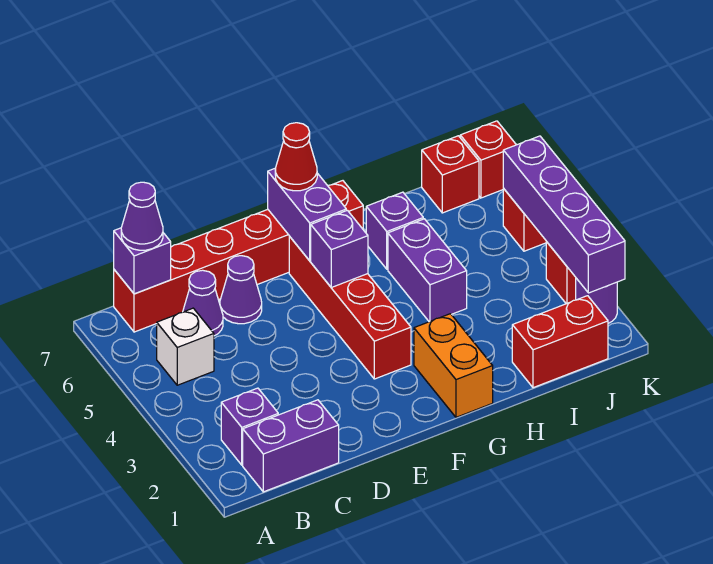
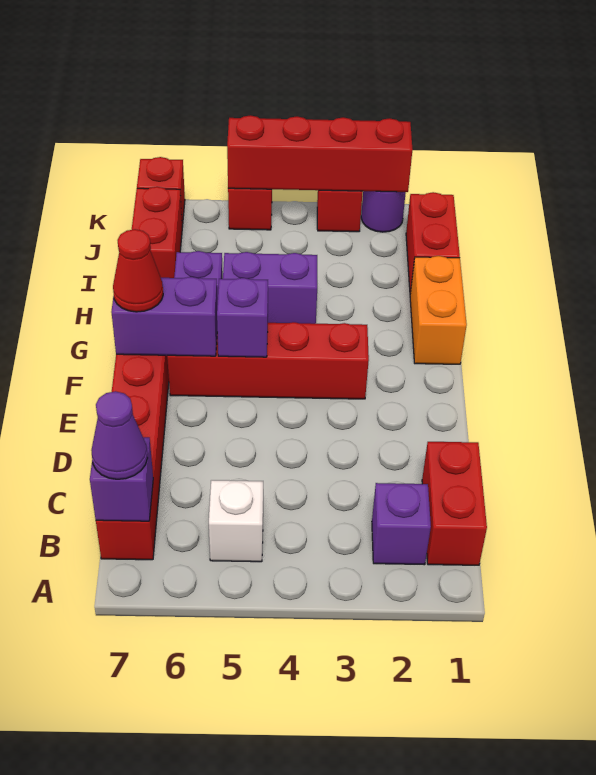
purple 1x2 brick [243,400,339,492] -> red 1x2 brick [422,442,487,565]
purple 1x1 cone [183,270,223,336] -> none
purple 1x1 cone [220,256,262,324] -> none
orange 1x2 brick [414,314,493,417] -> orange 1x2 brick turned to [410,256,467,364]
red 1x1 brick [422,136,479,213] -> red 1x2 brick [132,187,182,278]
purple 1x4 brick [503,136,625,293] -> red 1x4 brick [227,115,413,192]

